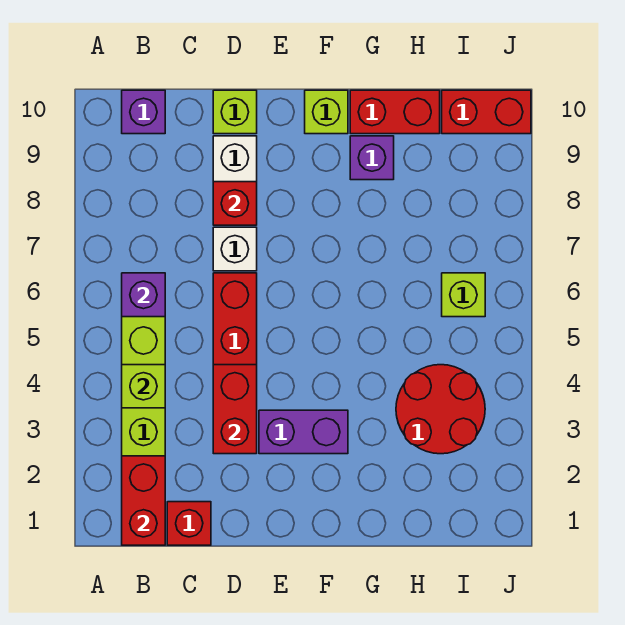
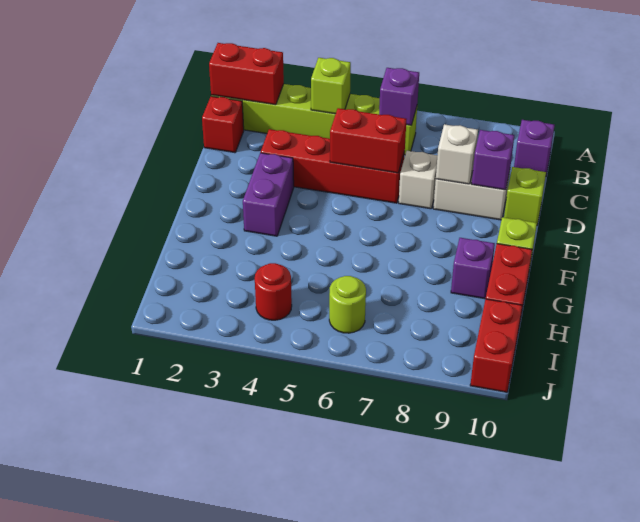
red 1x2 brick [213,365,257,454] -> red 1x2 brick moved to [330,108,406,173]
red 1x1 brick [213,182,257,225] -> white 1x1 brick [436,124,478,184]
none -> purple 1x1 brick [472,130,514,190]
red 2x2 round brick [396,365,485,454] -> red 1x1 round brick [255,263,292,320]
lime 1x1 brick [442,273,485,317] -> lime 1x1 round brick [329,276,366,333]

